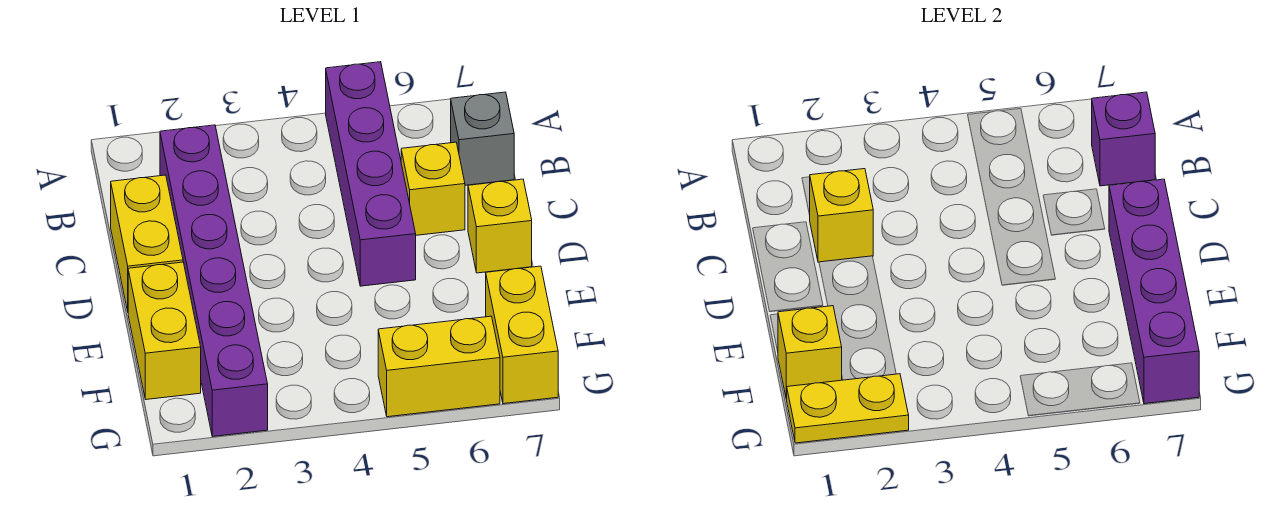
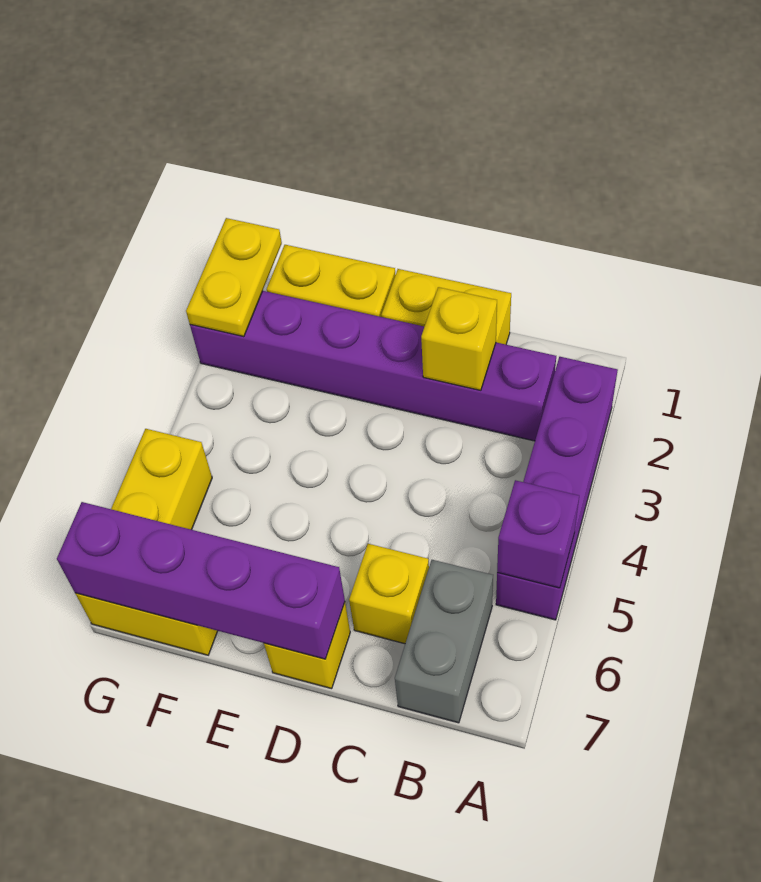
purple 1x4 brick [326,62,416,286] -> purple 1x4 brick turned to [496,357,618,620]
grey 1x1 brick [451,92,514,185] -> grey 1x2 brick [395,560,493,723]
purple 1x1 brick [1092,92,1155,186] -> purple 1x1 brick moved to [497,480,579,588]
yellow 1x1 brick [778,306,842,399] -> none

